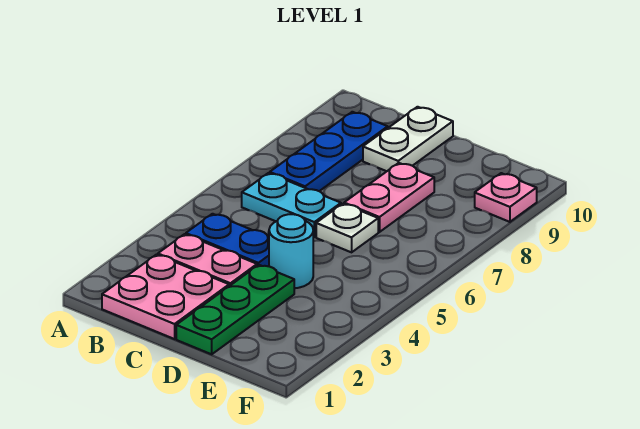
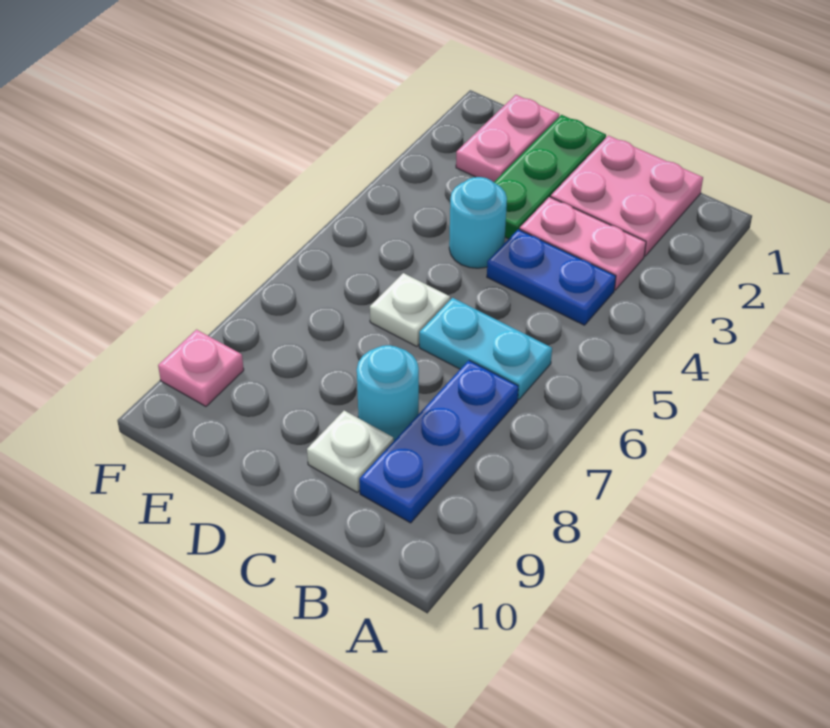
none -> cyan 1x1 round brick [357,345,419,440]
white 1x2 plate [363,107,453,171] -> white 1x1 plate [307,411,394,492]
pink 1x2 plate [344,163,434,232] -> pink 1x2 plate moved to [456,95,559,182]

